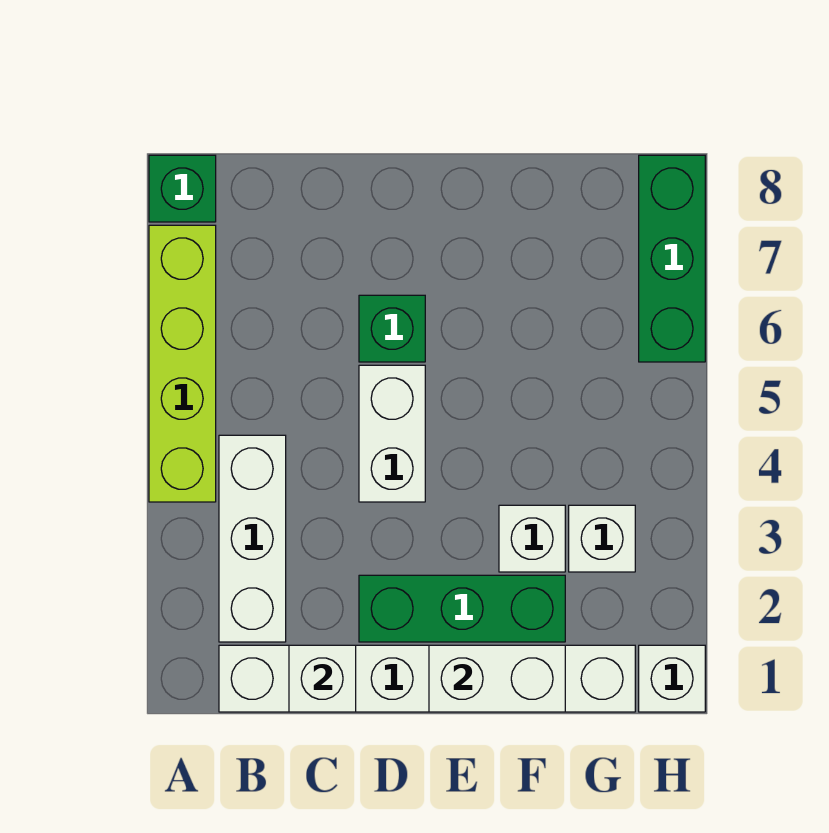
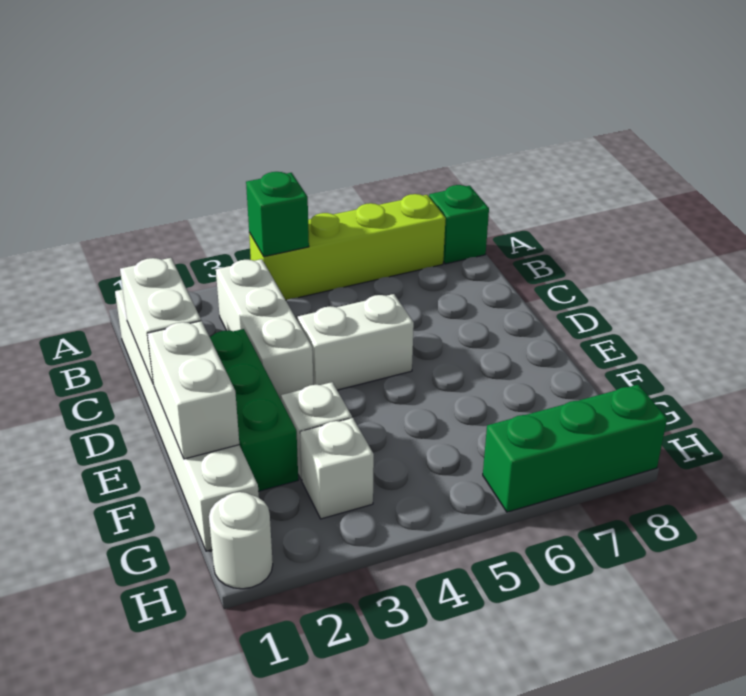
white 1x3 brick [219,435,286,642] -> white 1x3 brick turned to [216,259,313,399]
white 1x1 brick [289,645,356,712] -> white 1x2 brick [120,258,201,384]
green 1x1 brick [359,295,425,362] -> green 1x1 brick moved to [246,172,309,257]
white 1x1 brick [639,645,705,712] -> white 1x1 round brick [209,492,273,589]

